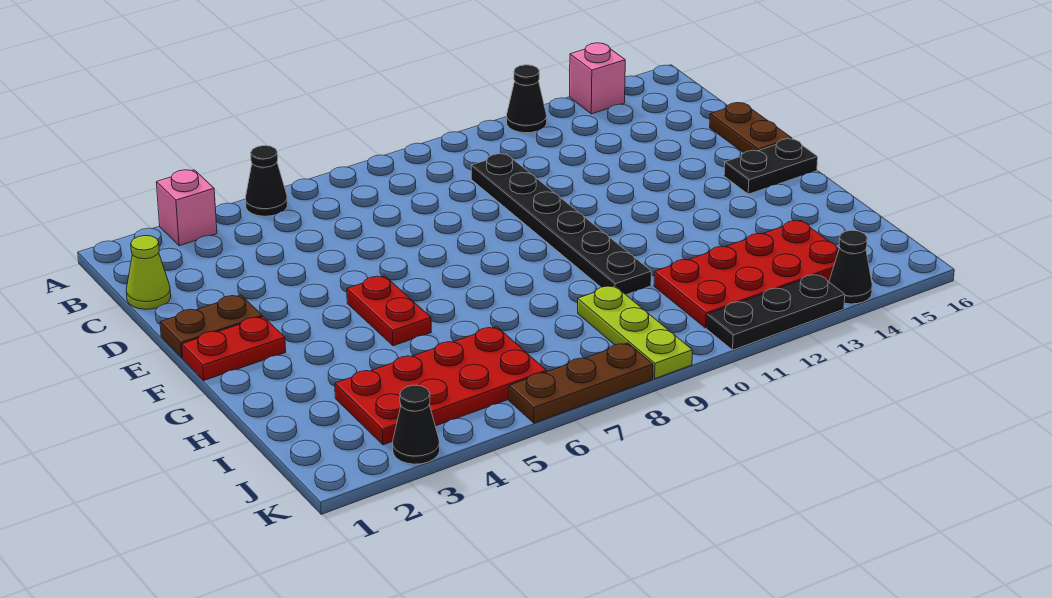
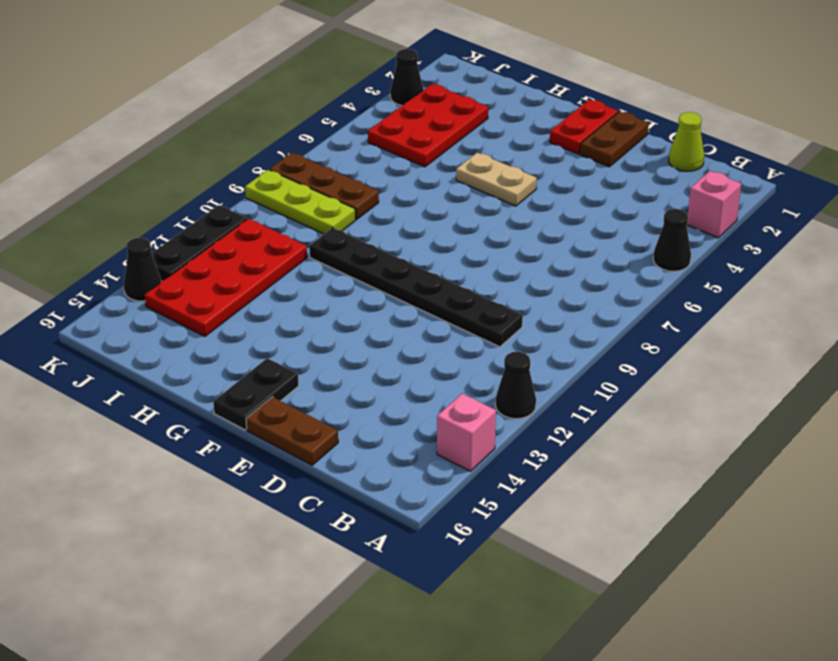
red 1x2 plate [347,276,431,346] -> tan 1x2 plate [456,153,537,206]
red 2x4 plate [335,327,547,445] -> red 2x3 plate [368,84,488,167]
brown 1x3 plate [509,343,653,423] -> brown 1x3 plate turned to [270,153,379,220]

